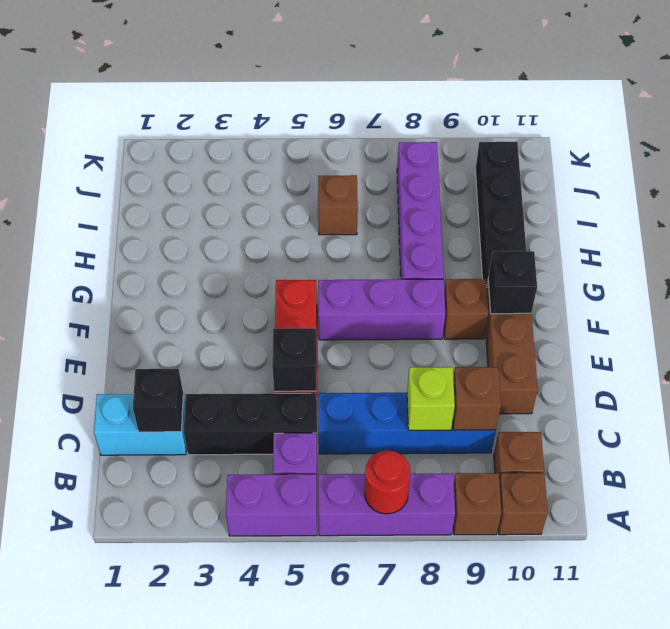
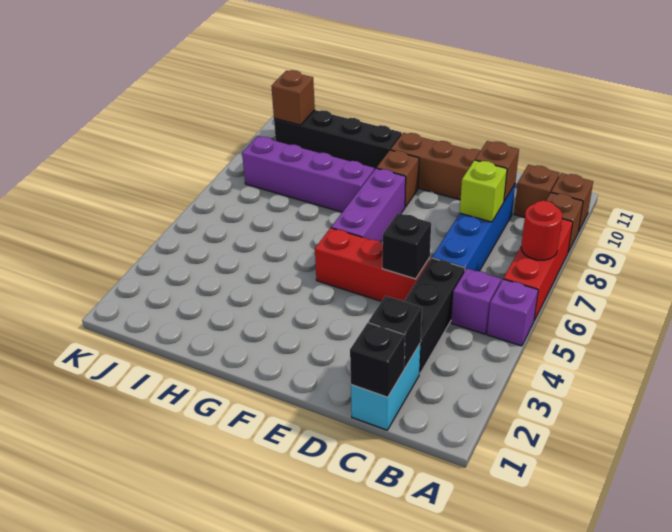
purple 1x2 brick [226,474,317,536] -> purple 1x1 brick [487,279,538,346]
purple 1x3 brick [319,473,455,536] -> red 1x3 brick [503,219,573,320]
black 1x1 brick [488,251,537,314] -> black 1x1 brick moved to [350,323,405,397]
brown 1x1 brick [318,175,358,235] -> brown 1x1 brick moved to [271,70,315,125]

